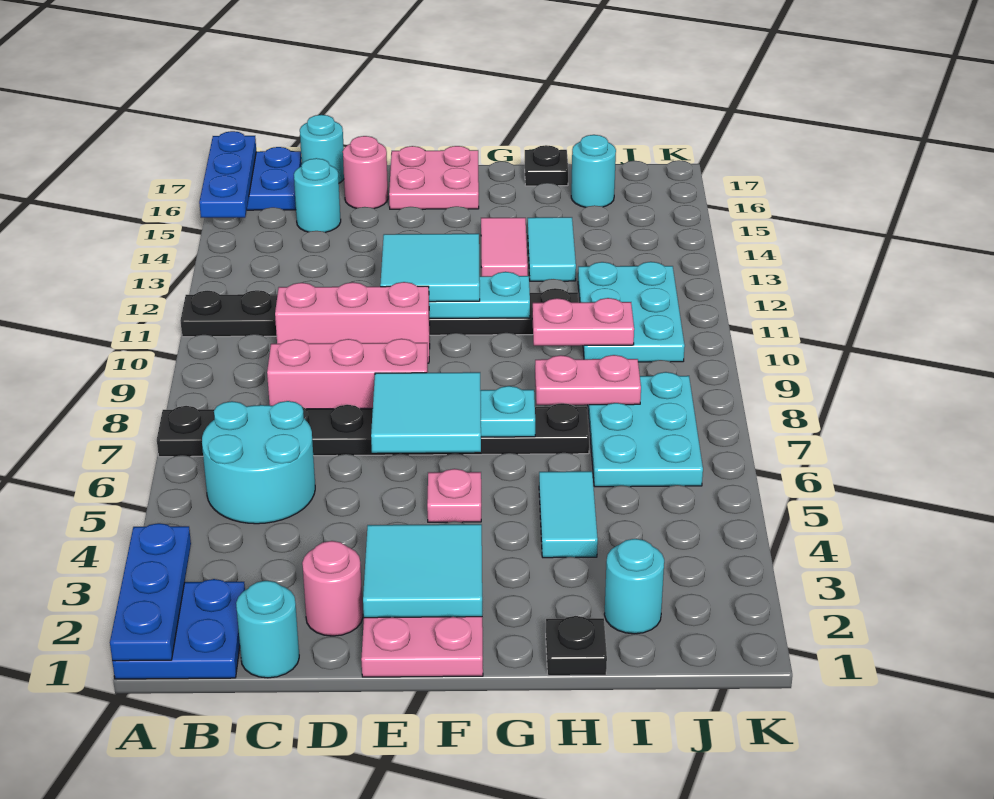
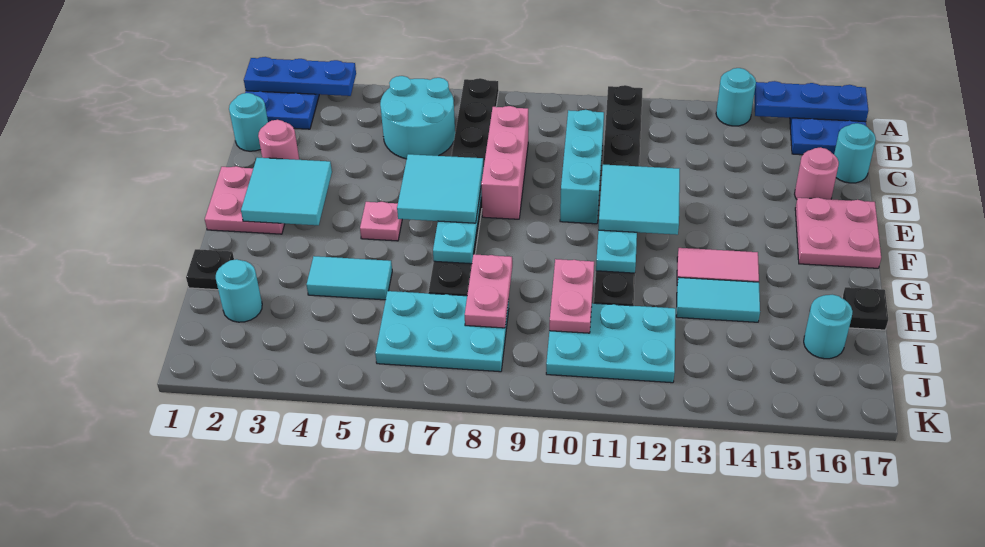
pink 1x3 brick [275,282,430,363] -> cyan 1x3 brick [560,110,604,224]
cyan 1x1 round brick [294,158,341,232] -> cyan 1x1 round brick moved to [716,68,756,126]

